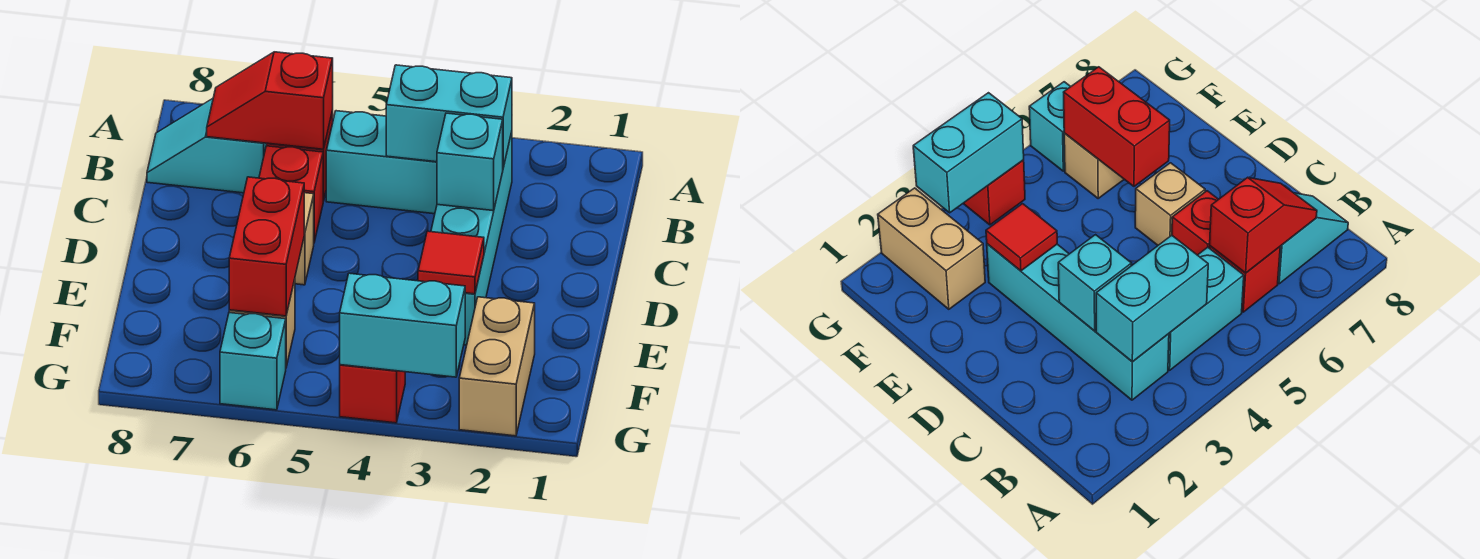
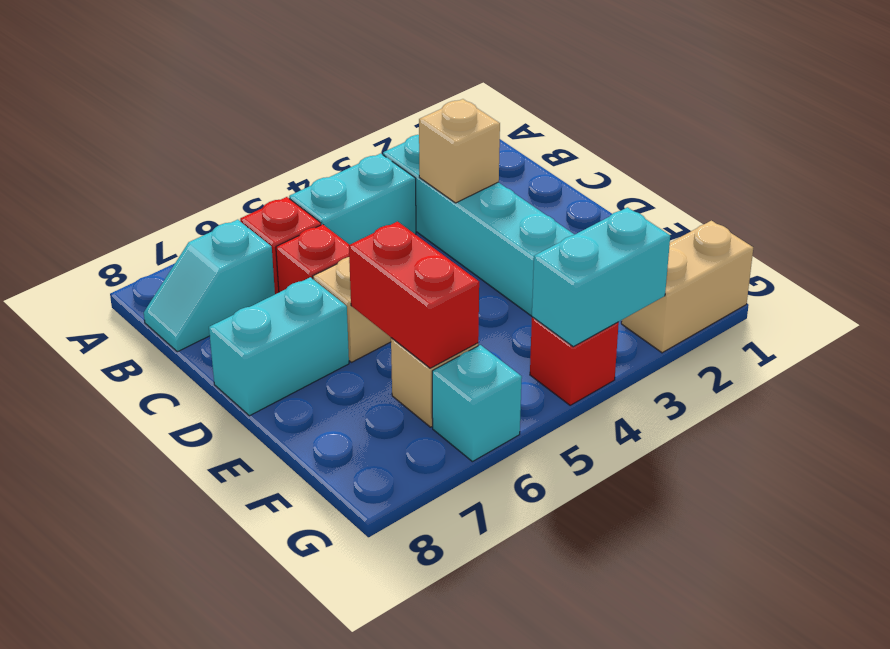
cyan 1x2 brick [386,65,512,167] -> cyan 1x2 brick moved to [209,277,349,416]
red 1x2 slope [207,52,333,149] -> none
cyan 1x1 brick [437,113,503,211] -> tan 1x1 brick [419,99,500,203]
red 1x1 tile [418,231,484,294] -> none
tan 1x2 brick [459,297,535,436] -> tan 1x2 brick turned to [621,221,753,353]

